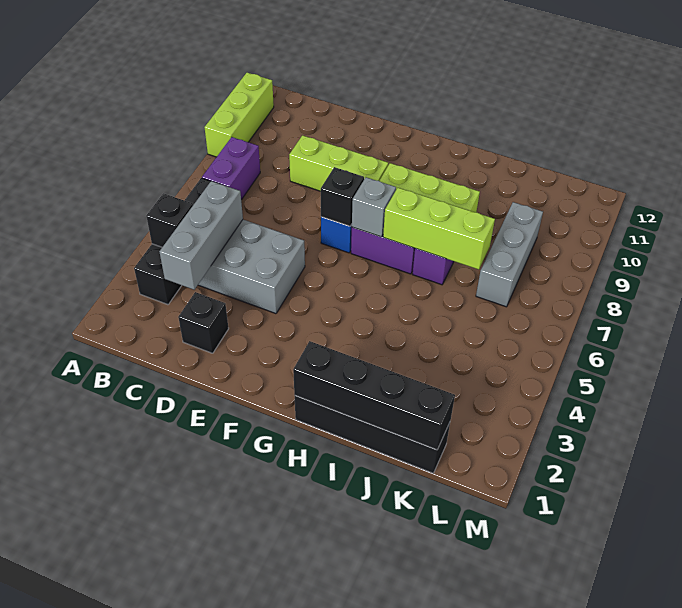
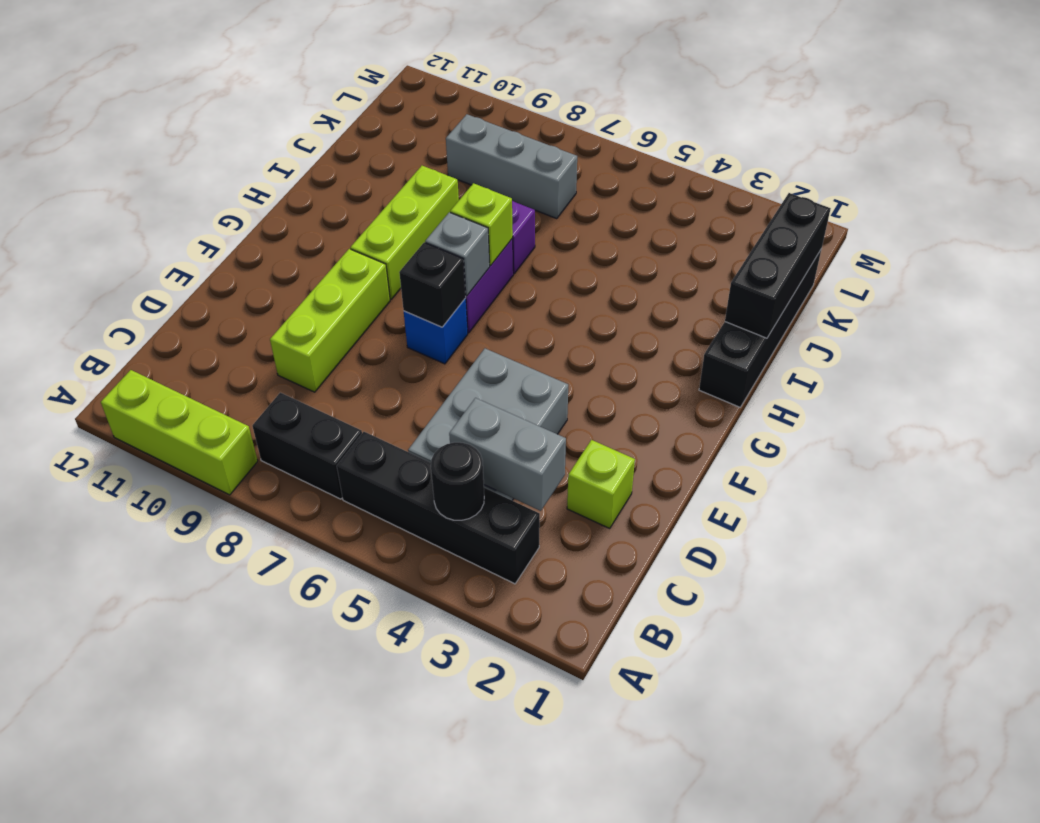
black 1x1 brick [146,194,193,247] -> black 1x1 round brick [431,442,484,520]
purple 1x2 brick [202,137,260,200] -> black 1x2 brick [253,393,362,499]
grey 1x3 brick [159,181,243,290] -> grey 1x2 brick [449,398,566,511]
black 1x1 brick [178,292,229,353] -> lime 1x1 brick [567,440,635,528]
black 1x4 brick [293,341,455,450] -> black 1x3 brick [725,193,831,338]
lime 1x3 brick [383,188,495,269] -> lime 1x1 brick [450,183,513,266]

